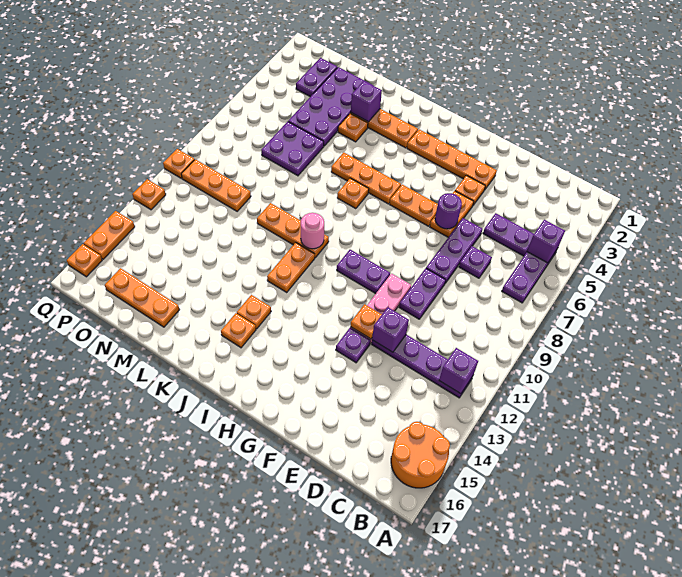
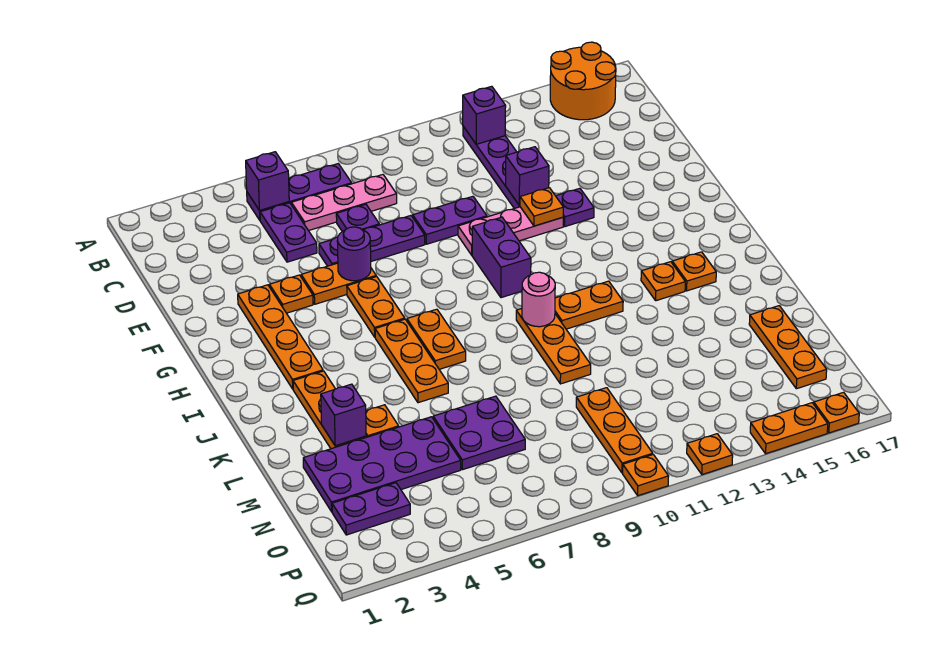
none -> pink 1x3 plate [291,175,397,231]
purple 1x2 plate [337,250,390,294] -> purple 1x2 brick [472,217,531,298]
orange 1x1 plate [337,178,369,209] -> orange 1x2 plate [407,309,466,369]

